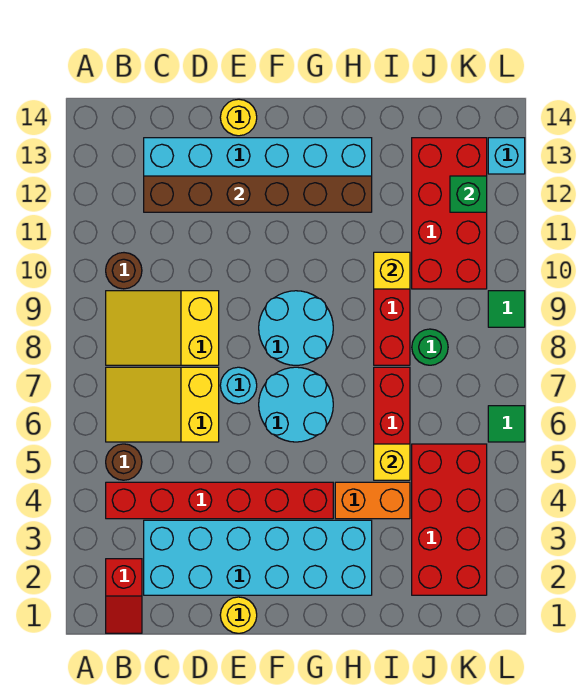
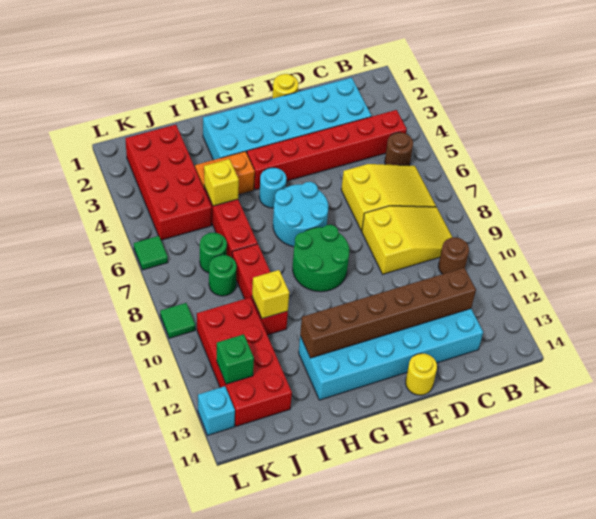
red 1x2 slope [106,559,142,633] -> none
cyan 1x1 round brick [220,367,257,404] -> cyan 1x1 round brick moved to [259,168,286,208]
cyan 2x2 round brick [259,291,333,365] -> green 2x2 round brick [293,225,349,292]
none -> green 1x1 round brick [200,233,227,273]

